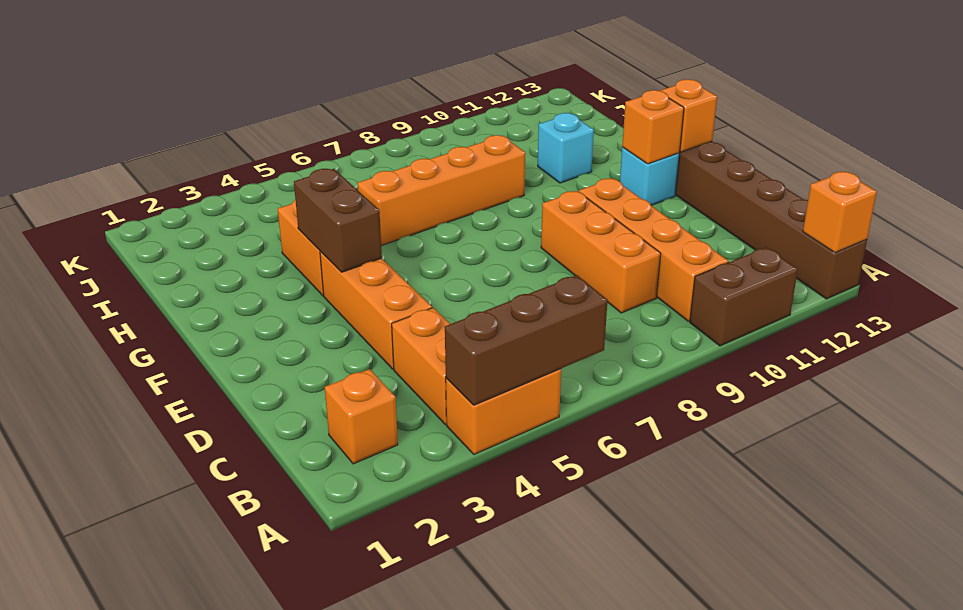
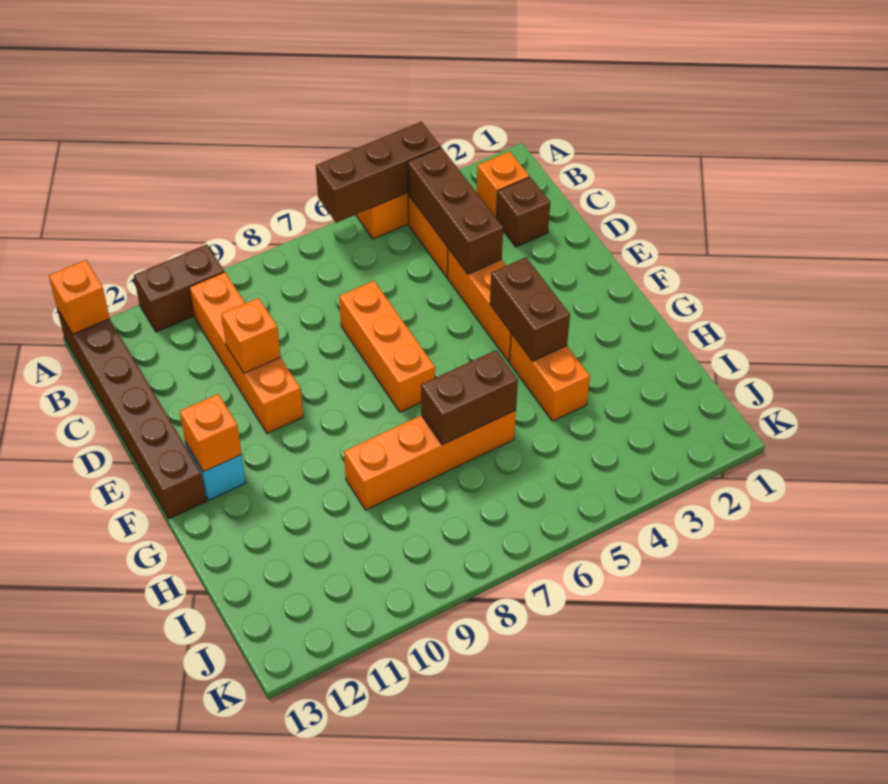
none -> brown 1x3 brick [408,148,503,274]
none -> brown 1x1 brick [497,177,550,247]
orange 1x3 brick [541,191,661,313] -> orange 1x3 brick moved to [339,281,435,412]
orange 1x1 brick [660,79,717,152] -> orange 1x1 brick moved to [222,298,281,373]
none -> brown 1x2 brick [421,350,518,445]
cyan 1x1 brick [538,113,594,183] -> none

